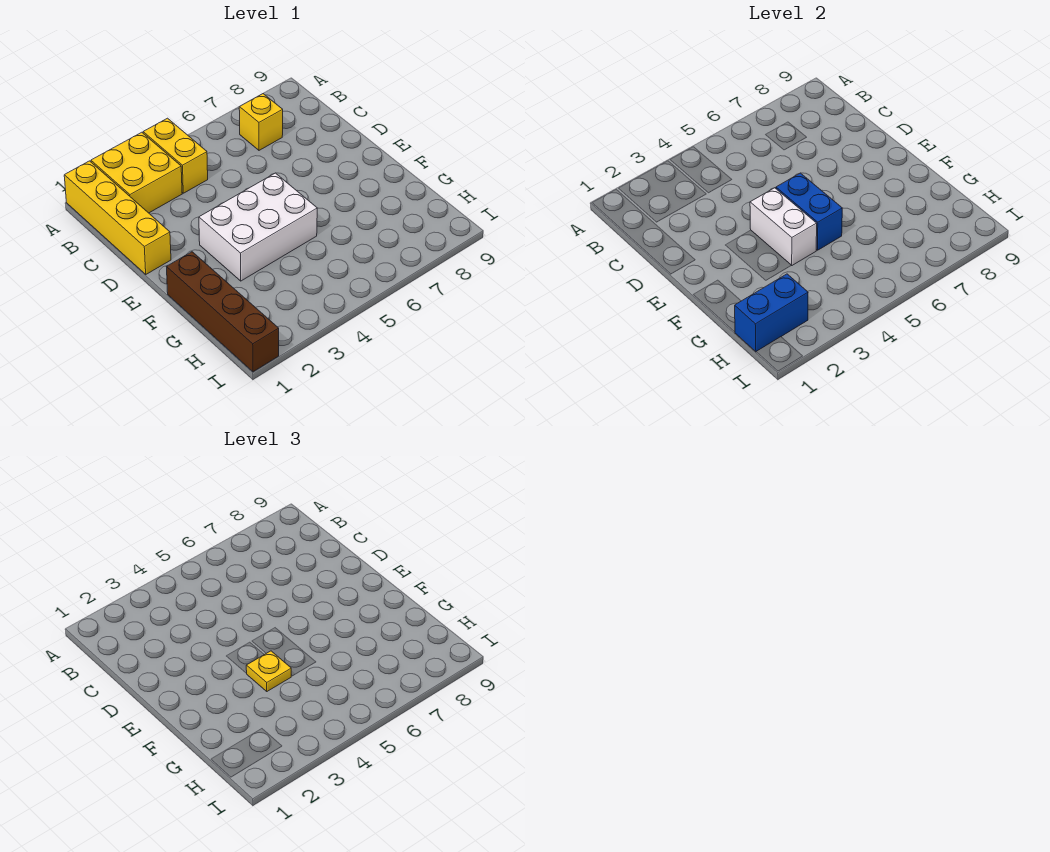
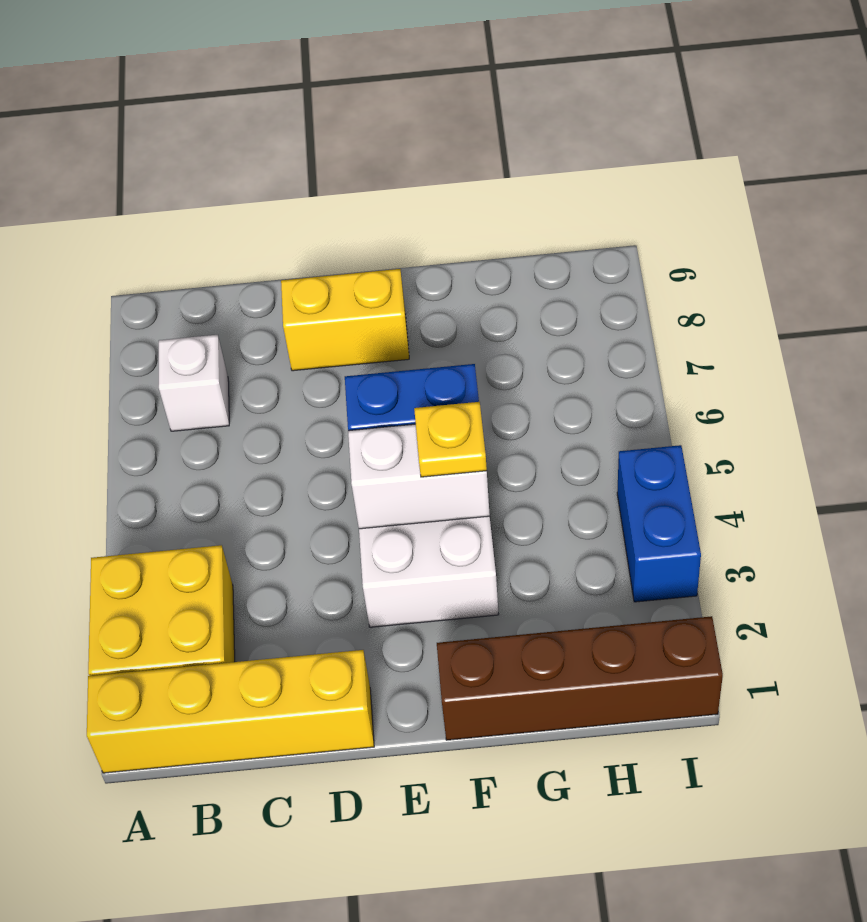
yellow 1x2 brick [143,118,208,193] -> yellow 1x2 brick moved to [281,269,409,371]
yellow 1x1 brick [239,94,283,150] -> white 1x1 brick [159,335,229,431]
blue 1x2 brick [735,274,808,352] -> blue 1x2 brick moved to [617,445,701,602]

